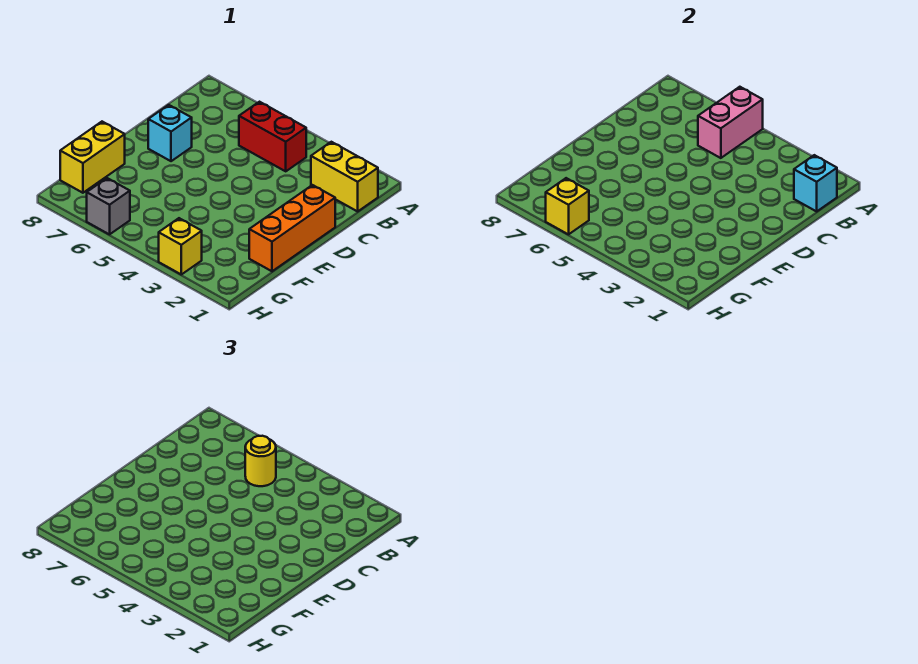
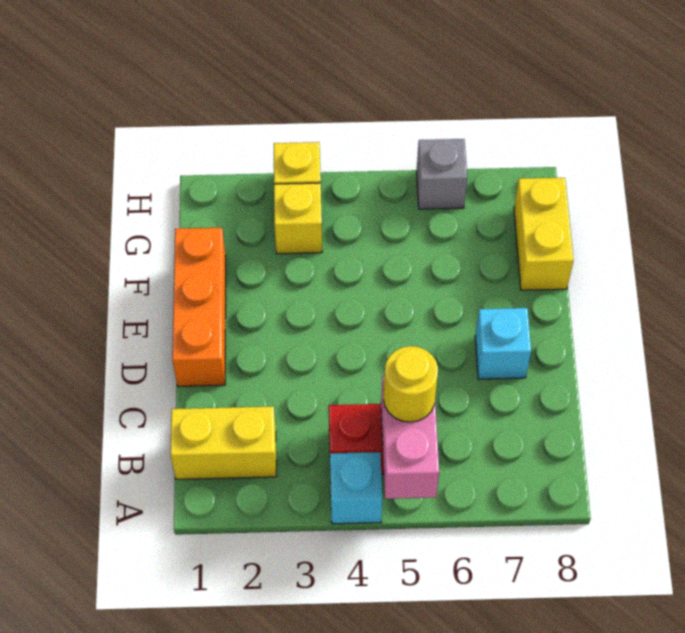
cyan 1x1 brick [794,155,837,211] -> cyan 1x1 brick moved to [330,452,382,524]
yellow 1x1 brick [546,178,589,234] -> yellow 1x1 brick moved to [274,183,322,254]

